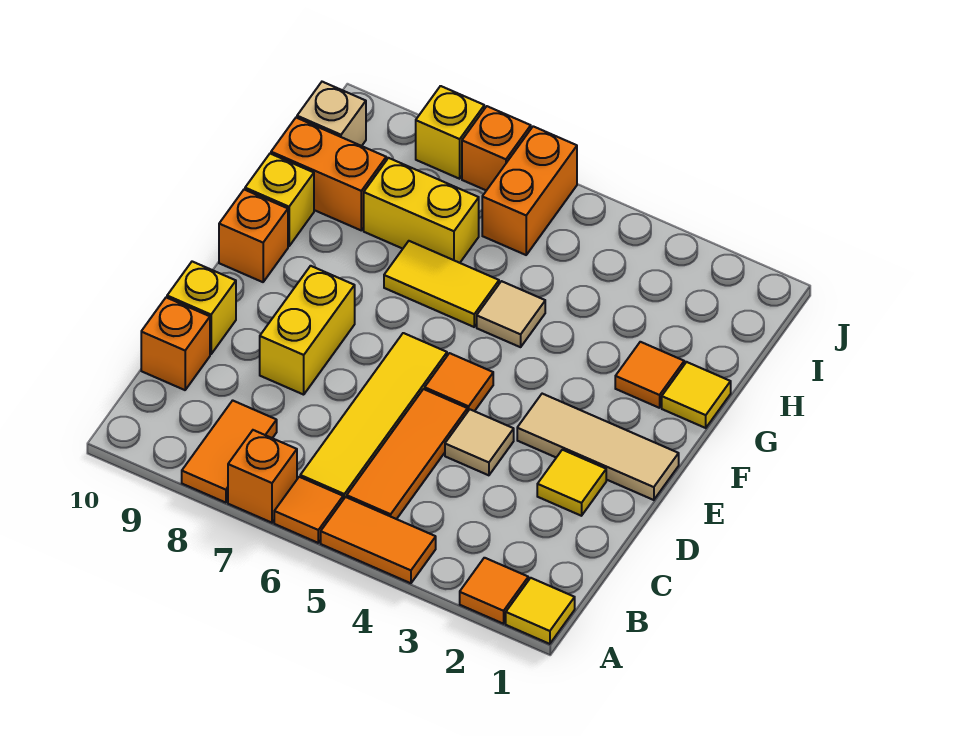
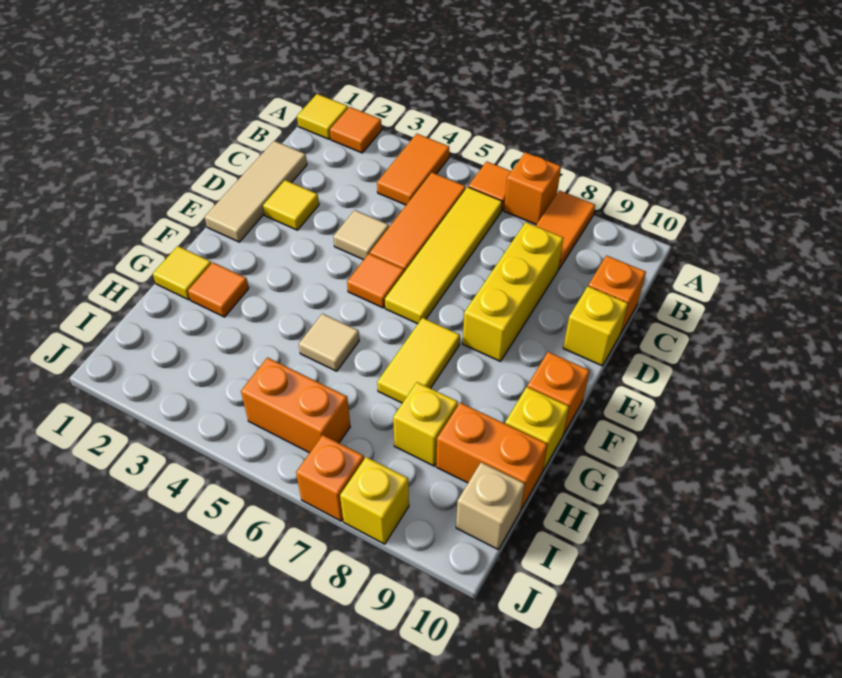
orange 1x2 tile [321,497,436,583] -> orange 1x2 tile turned to [377,134,449,205]
yellow 1x2 brick [260,266,355,395] -> yellow 1x3 brick [463,222,563,361]
tan 1x3 tile [517,394,679,500] -> tan 1x3 tile turned to [205,141,307,242]
yellow 1x2 tile [384,241,499,327] -> yellow 1x2 tile turned to [377,318,460,403]
yellow 1x2 brick [364,158,479,263] -> yellow 1x1 brick [393,382,458,466]
orange 1x2 brick [482,126,577,255] -> orange 1x2 brick turned to [241,358,350,453]

